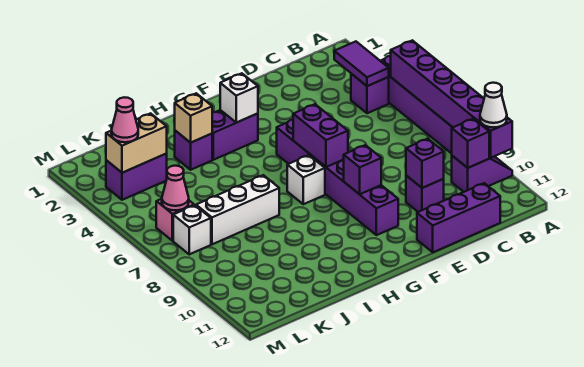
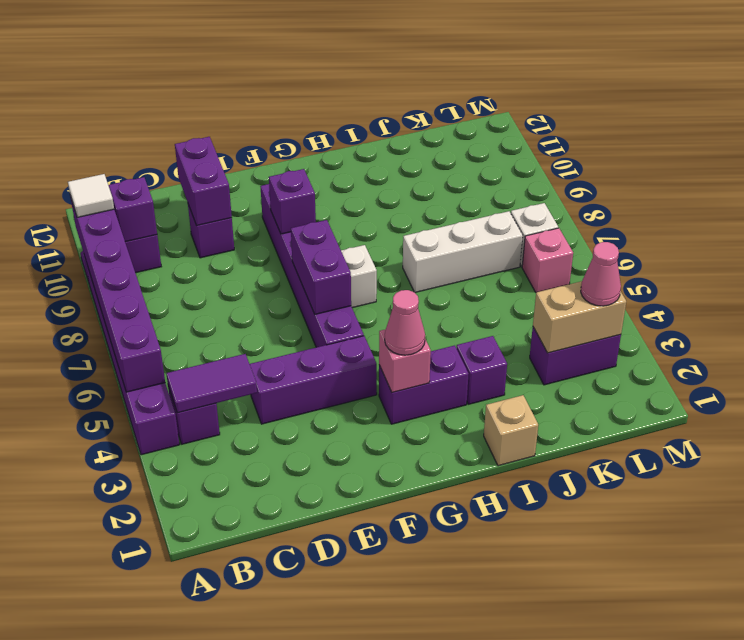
white 1x1 cone [480,83,507,127] -> white 1x1 tile [68,174,114,217]
purple 1x2 tile [334,42,389,86] -> purple 1x2 tile turned to [166,354,257,413]
purple 1x3 brick [417,183,500,252] -> purple 1x3 brick moved to [250,336,377,424]
purple 1x1 brick [406,139,444,188] -> purple 1x2 brick [175,137,232,226]
white 1x1 brick [220,73,258,123] -> pink 1x1 brick [379,329,431,392]
tan 1x1 brick [175,93,212,143] -> tan 1x1 brick moved to [484,395,538,466]
pink 1x1 cone [162,166,189,210] -> pink 1x1 cone moved to [385,290,425,355]

